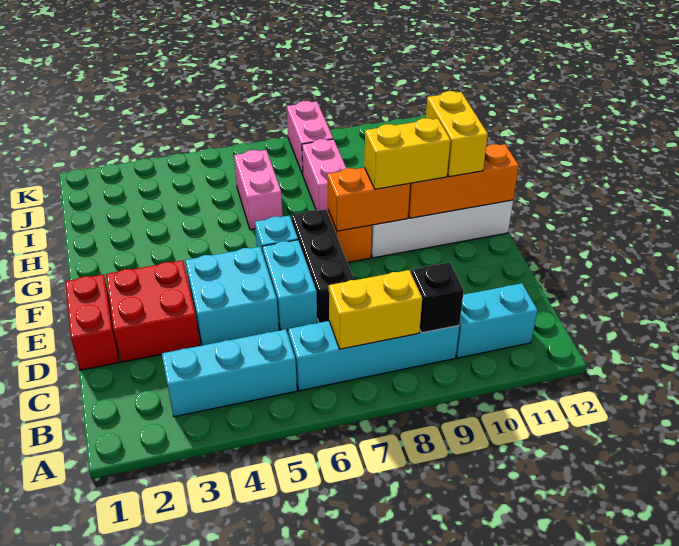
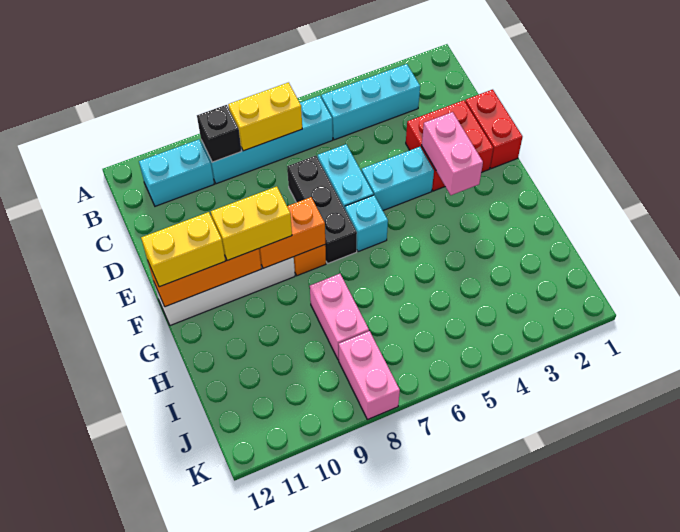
cyan 2x2 brick [185,247,279,345] -> cyan 1x2 brick [362,147,434,210]
yellow 1x2 brick [426,91,488,177] -> yellow 1x2 brick turned to [141,212,225,287]
pink 1x2 brick [234,150,283,230] -> pink 1x2 brick moved to [422,112,483,195]

